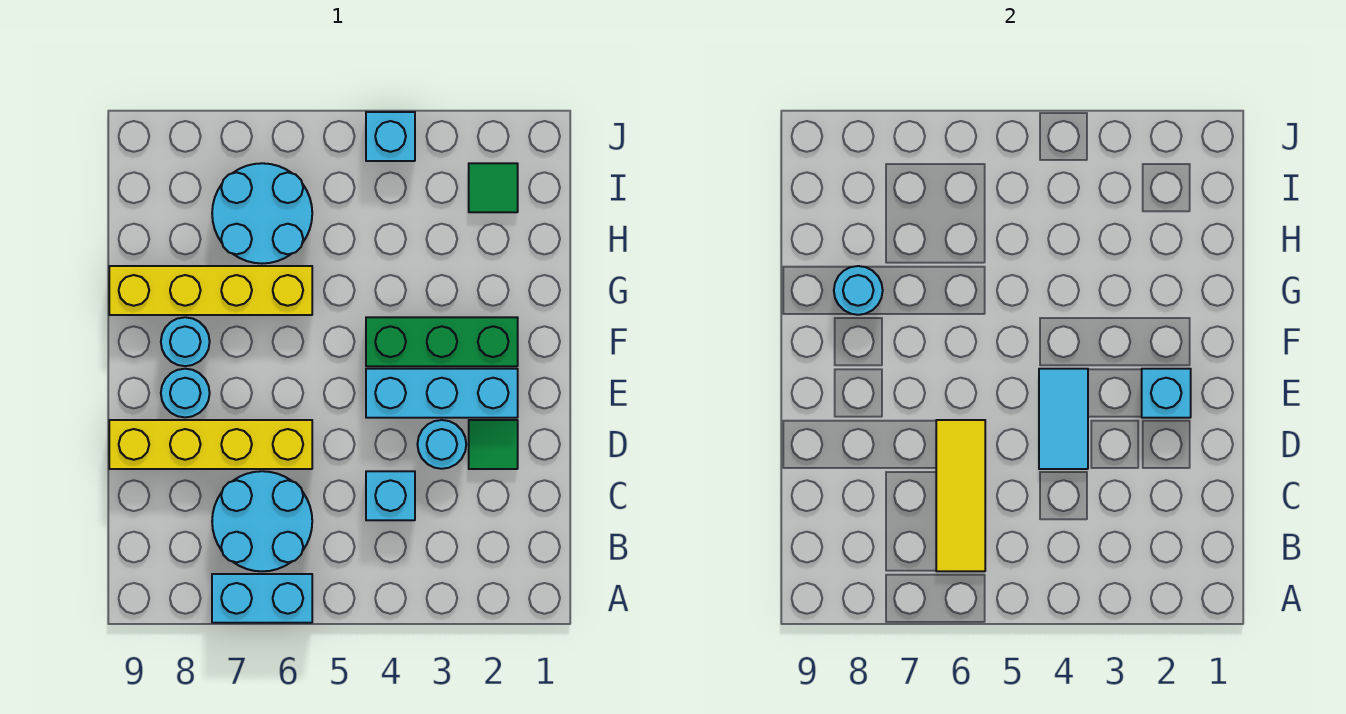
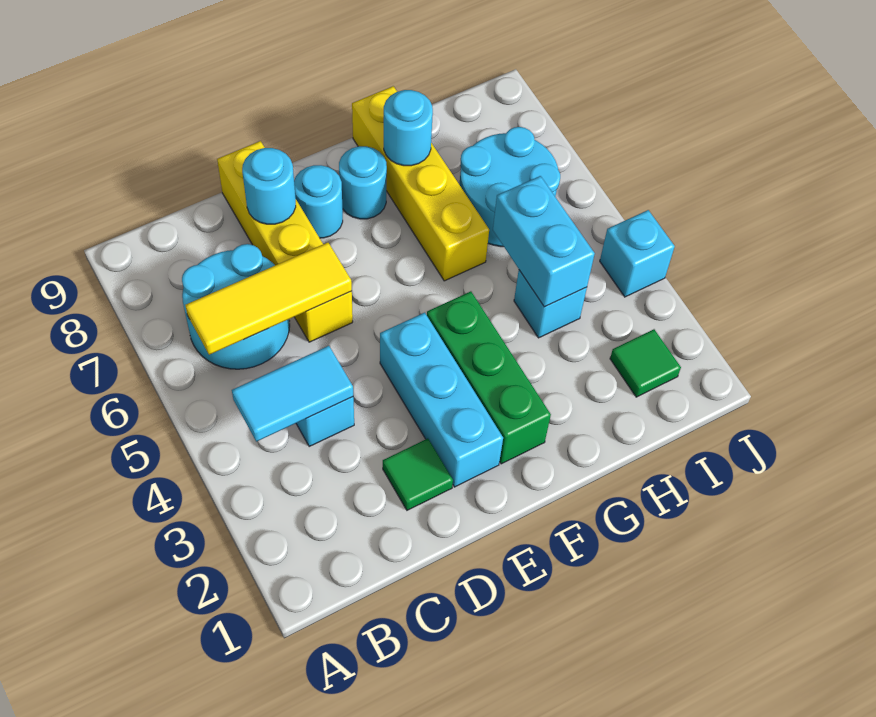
cyan 1x2 brick [212,574,312,623] -> cyan 1x2 brick moved to [493,176,595,307]
cyan 1x1 round brick [417,420,466,469] -> cyan 1x1 round brick moved to [242,148,296,224]
cyan 1x2 tile [1039,369,1088,469] -> cyan 1x2 tile moved to [232,346,353,442]
cyan 1x1 brick [1142,369,1191,418] -> cyan 1x1 brick moved to [514,270,587,338]

